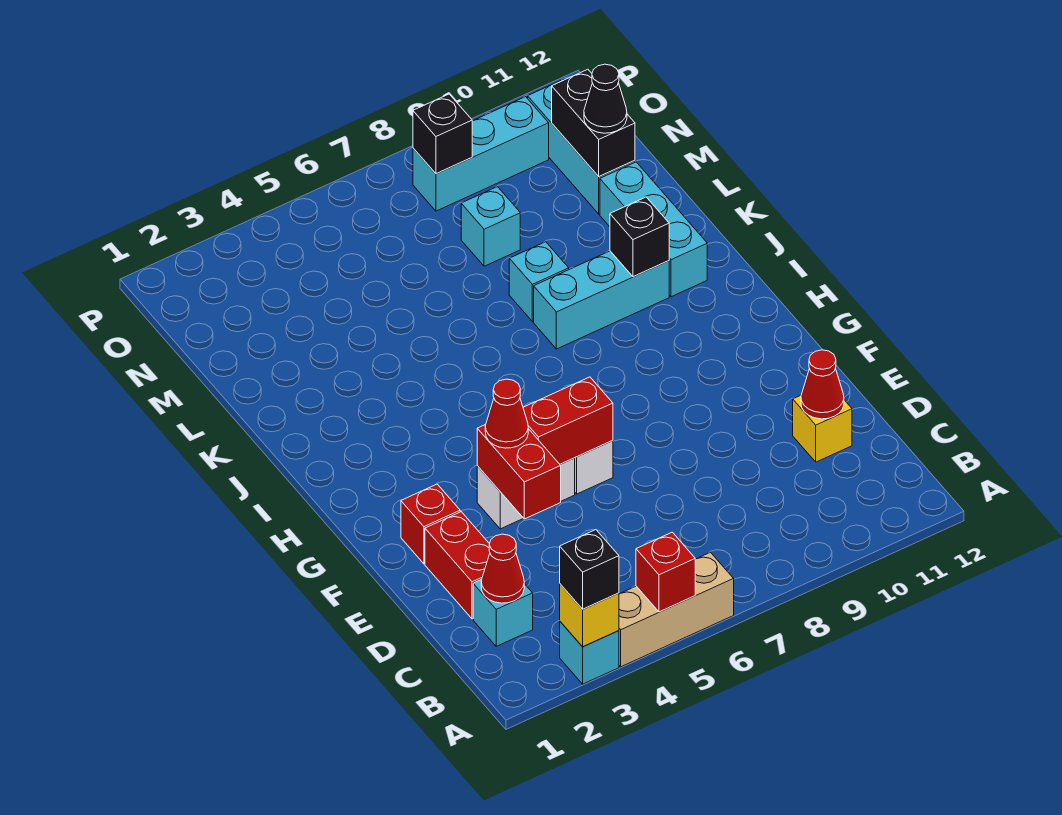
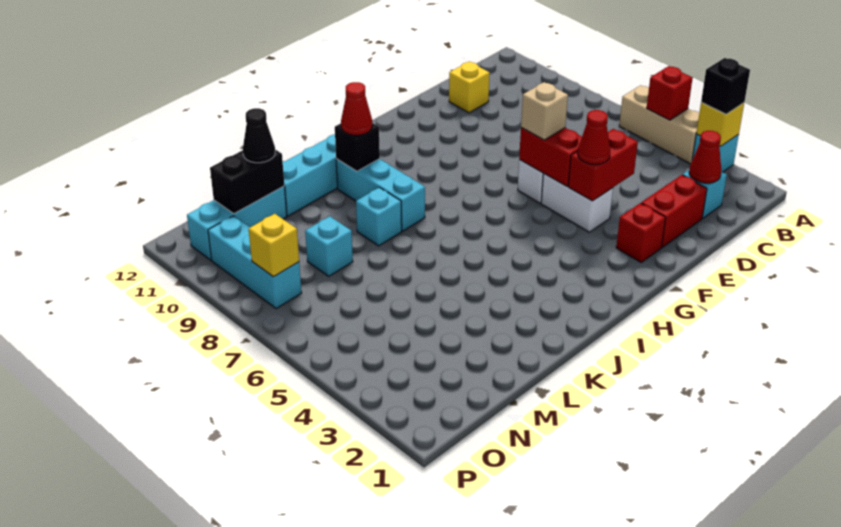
red 1x1 cone [801,350,844,419] -> red 1x1 cone moved to [341,82,372,135]
none -> tan 1x1 brick [521,82,568,140]
black 1x1 brick [413,94,472,174] -> yellow 1x1 brick [249,214,299,277]

